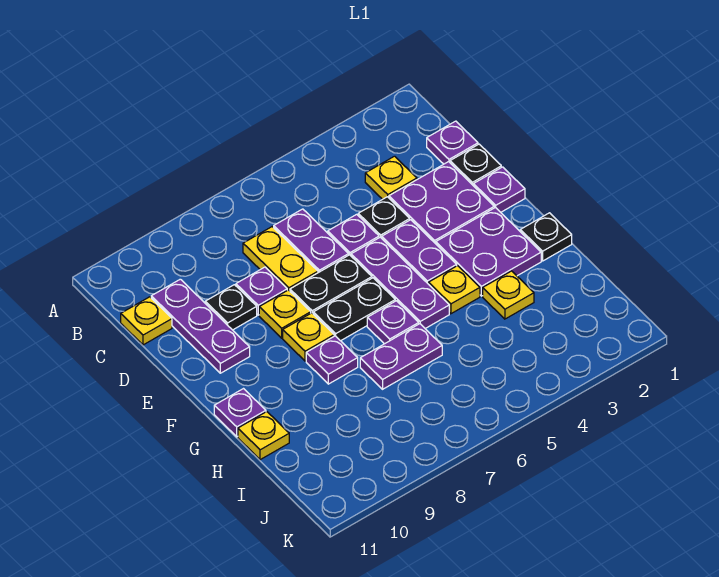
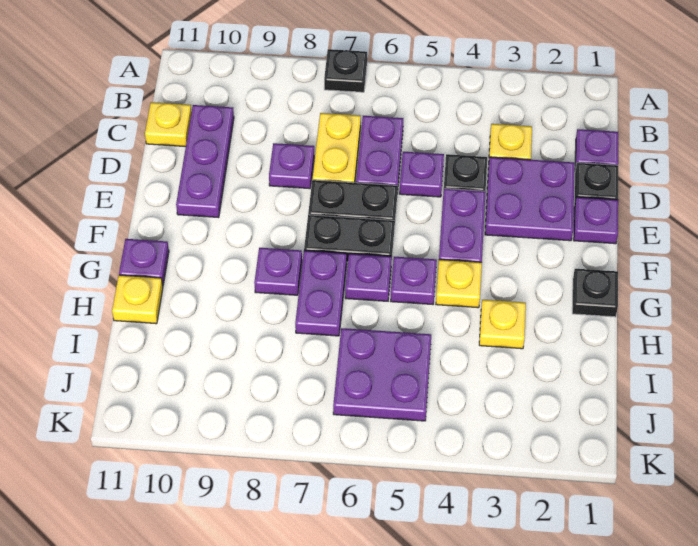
black 1x1 plate [205,285,257,330] -> black 1x1 plate moved to [324,49,367,92]
purple 1x3 plate [351,237,449,329] -> purple 1x1 plate [391,257,437,305]
yellow 1x1 plate [259,290,311,338] -> none
purple 2x2 plate [436,207,541,296] -> purple 2x2 plate moved to [333,328,431,421]
yellow 1x1 plate [283,313,334,361] -> none
purple 1x2 plate [360,324,442,389] -> purple 1x2 plate turned to [295,251,347,336]

